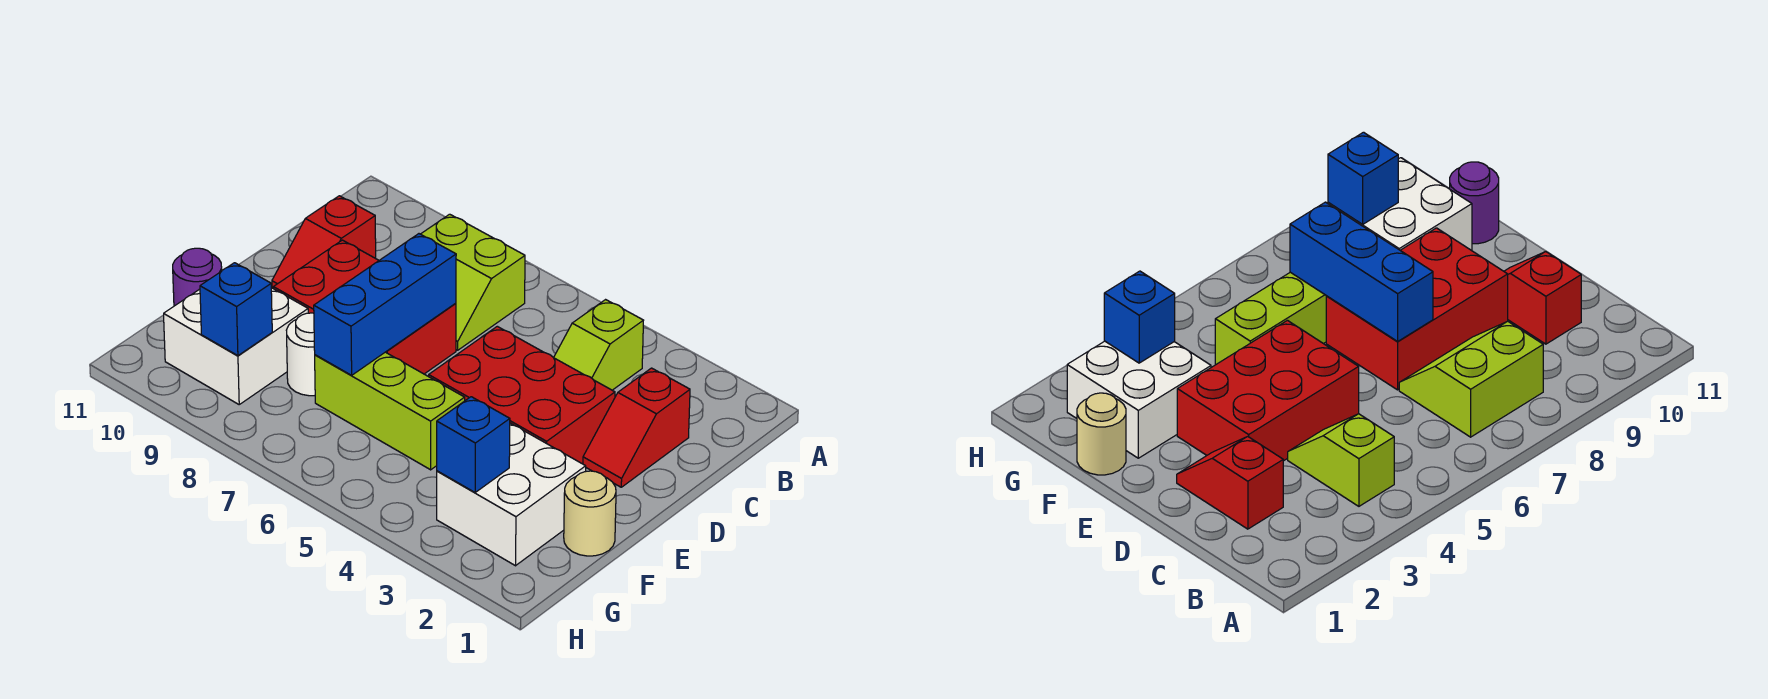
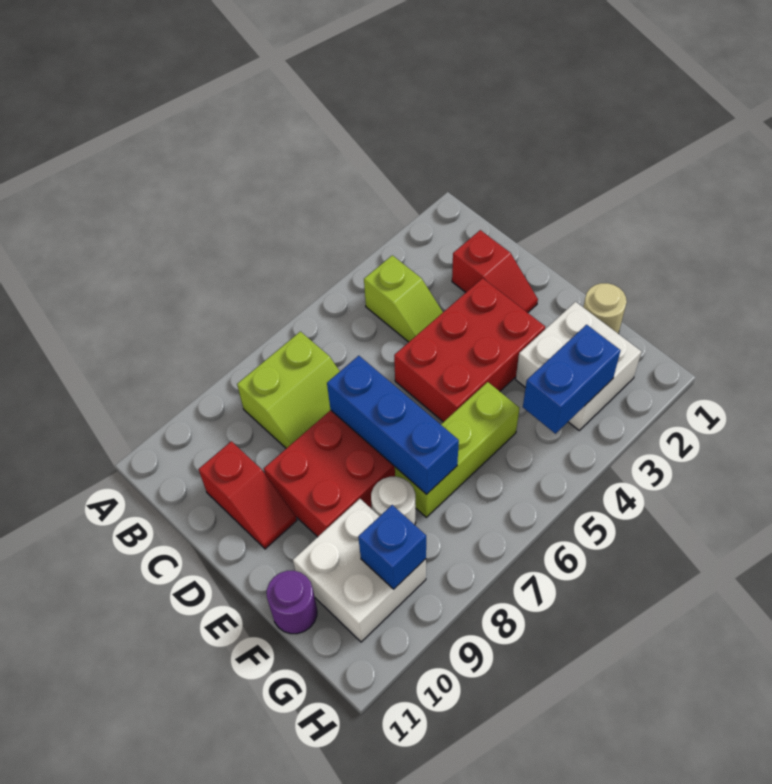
blue 1x1 brick [437,397,510,492] -> blue 1x2 brick [523,325,621,434]

